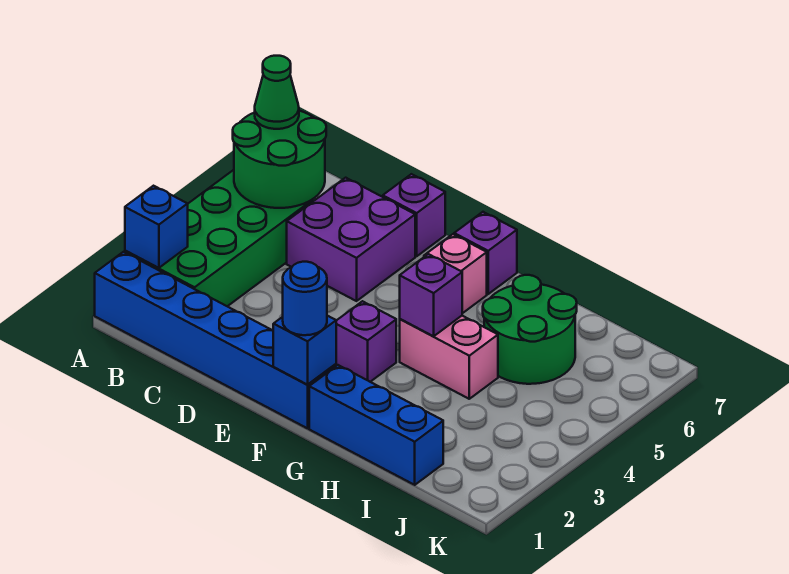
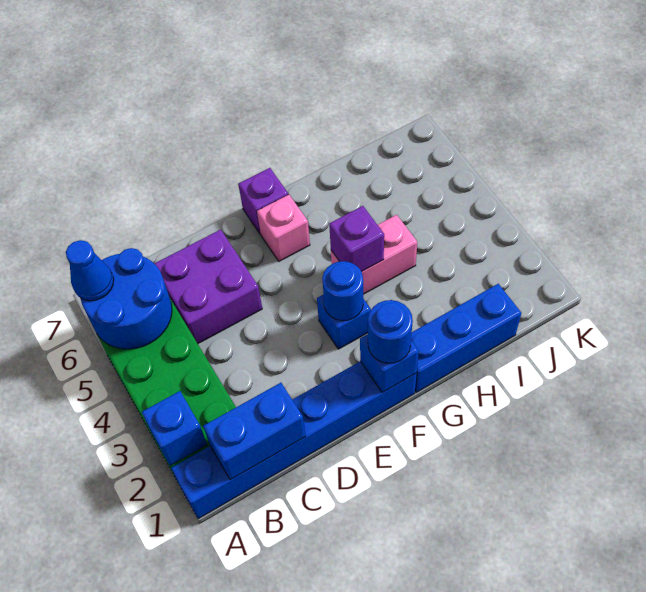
green 2x2 round brick [233,111,326,208] -> blue 2x2 round brick [81,248,172,349]
green 1x1 cone [255,56,299,129] -> blue 1x1 cone [66,240,114,301]
none -> blue 1x2 brick [203,383,306,480]
purple 1x1 brick [383,174,445,256] -> none
purple 1x1 brick [336,301,396,382] -> blue 1x1 brick [317,294,371,349]
none -> blue 1x1 round brick [322,261,363,321]
green 2x2 round brick [483,275,577,384] -> none

